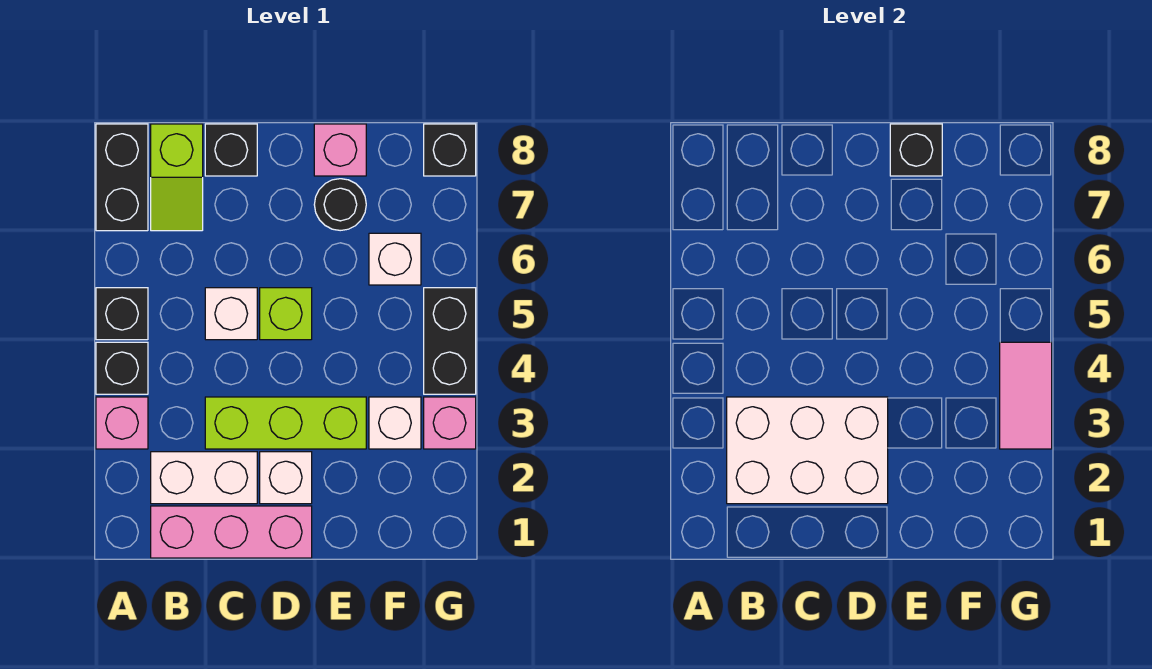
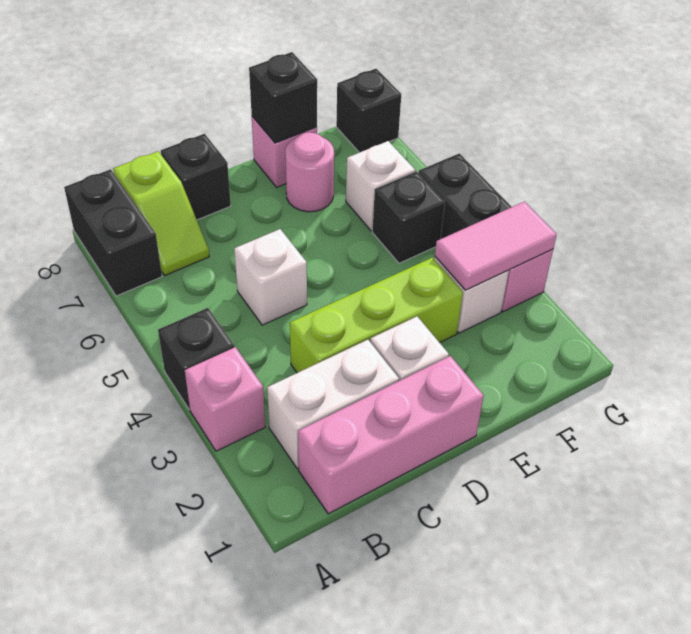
black 1x1 brick [96,288,148,340] -> black 1x1 brick moved to [372,171,445,263]
white 2x3 brick [727,397,888,504] -> none
lime 1x1 brick [260,288,312,340] -> none
black 1x1 round brick [314,179,366,231] -> pink 1x1 round brick [285,132,334,212]
pink 1x2 tile [1000,342,1052,449] -> pink 1x2 tile turned to [435,202,557,290]

